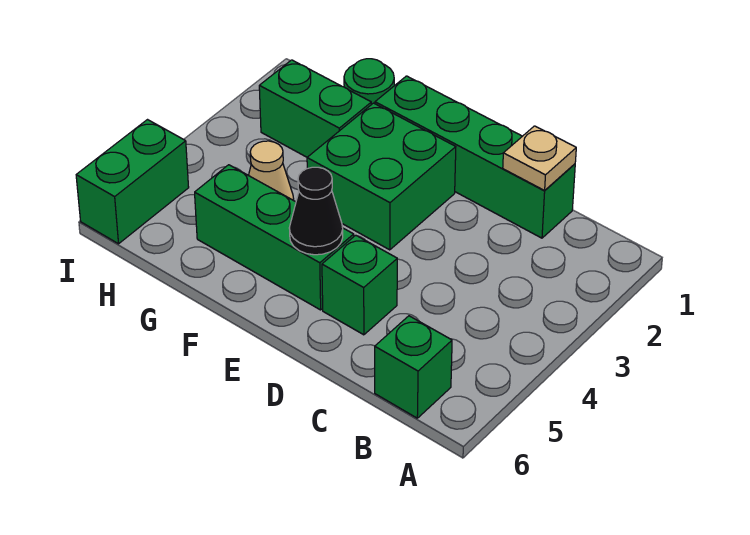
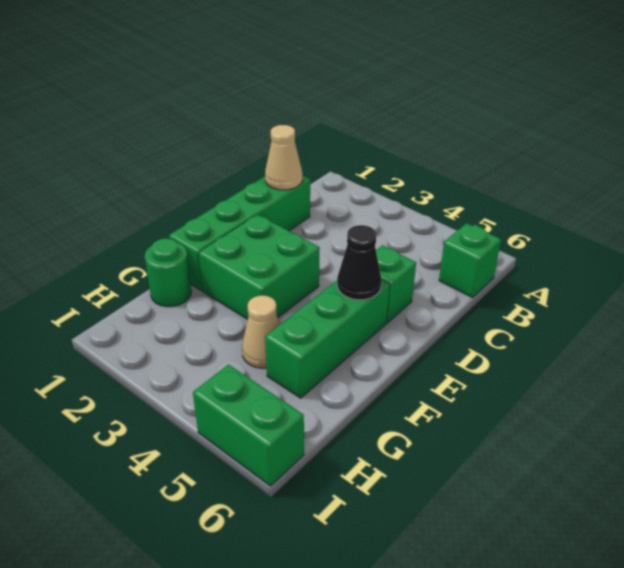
tan 1x1 plate [503,126,576,190] -> tan 1x1 cone [265,125,302,190]
green 1x2 brick [259,60,371,157] -> none

